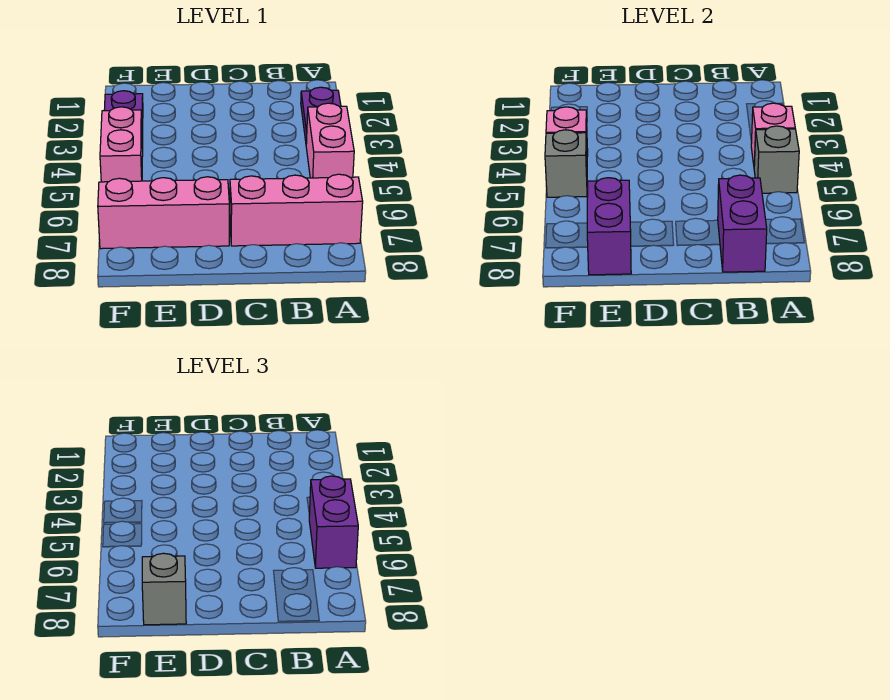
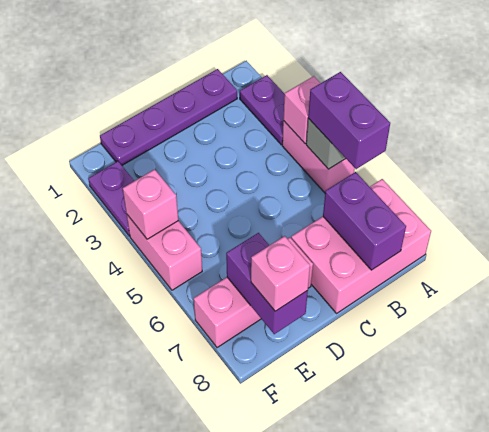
pink 1x3 brick [230,174,363,246] -> pink 2x3 brick [291,179,431,313]
none -> purple 1x4 plate [100,69,237,165]
grey 1x1 brick [142,553,186,625] -> pink 1x1 brick [251,236,310,311]
grey 1x1 brick [545,130,587,197] -> none

